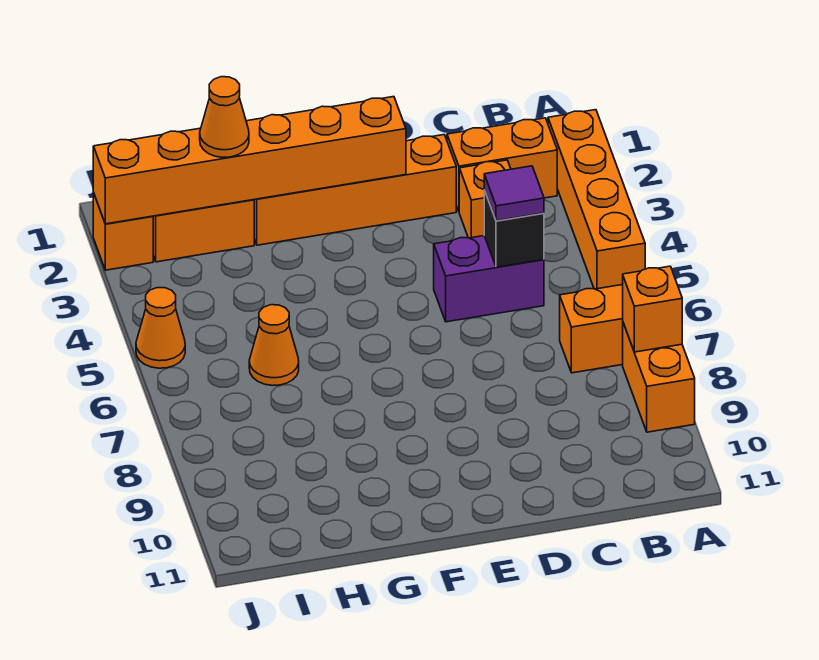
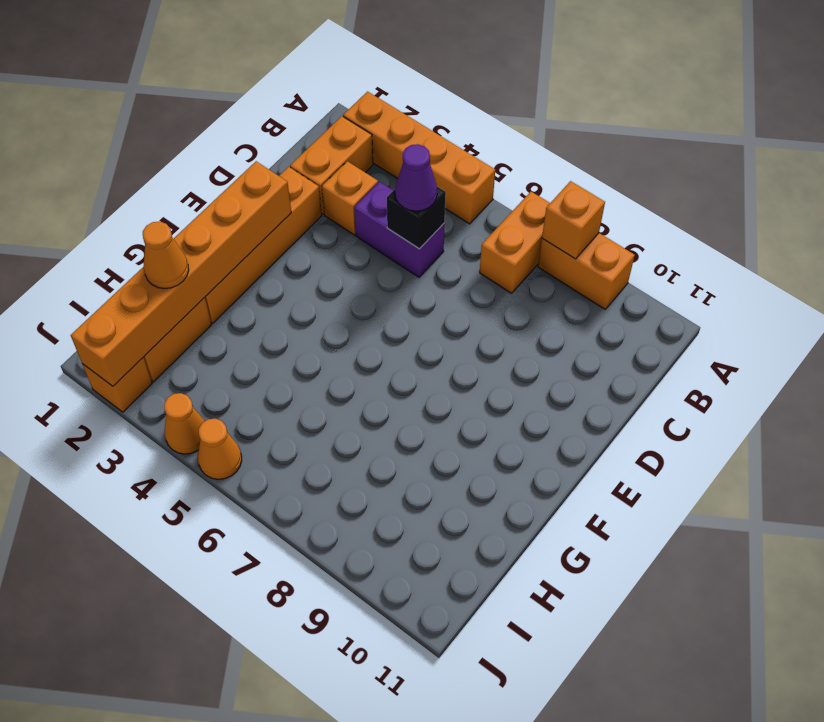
purple 1x2 brick [434,236,544,322] -> purple 1x2 brick turned to [354,182,445,277]
purple 1x1 tile [484,166,544,221] -> purple 1x1 cone [395,144,437,211]
orange 1x1 cone [249,305,299,386] -> orange 1x1 cone moved to [164,393,205,454]

